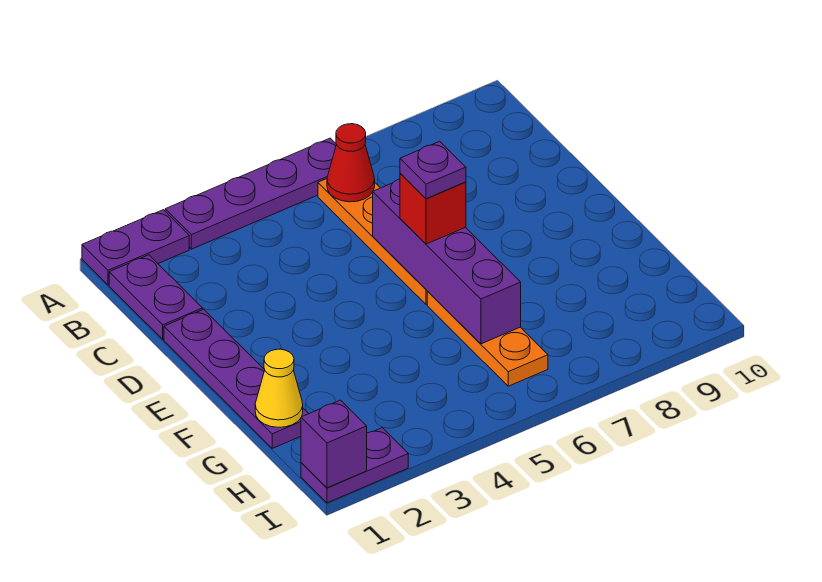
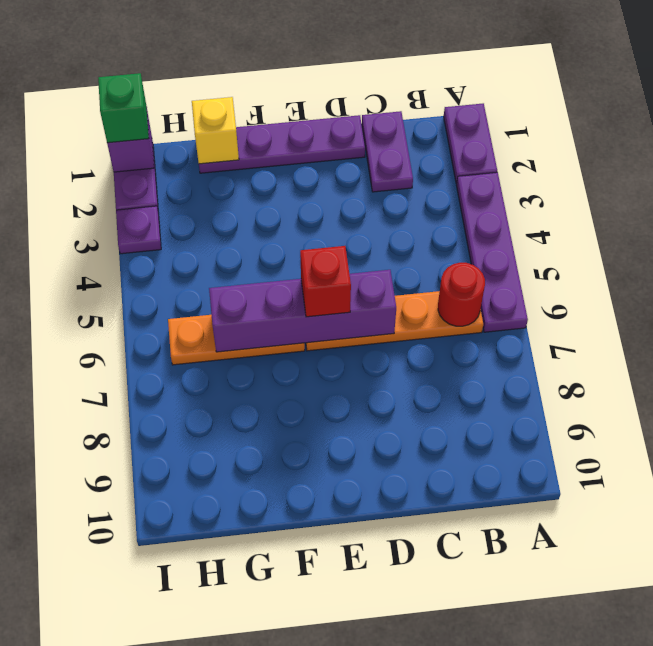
purple 1x2 plate [109,255,202,339] -> purple 1x2 plate turned to [362,111,413,192]
red 1x1 cone [327,124,375,202] -> red 1x1 round brick [438,263,485,326]
purple 1x1 plate [400,141,466,199] -> purple 1x1 plate moved to [116,206,161,254]
yellow 1x1 cone [255,349,303,427] -> yellow 1x1 brick [192,97,239,164]
none -> green 1x1 brick [98,73,149,143]

